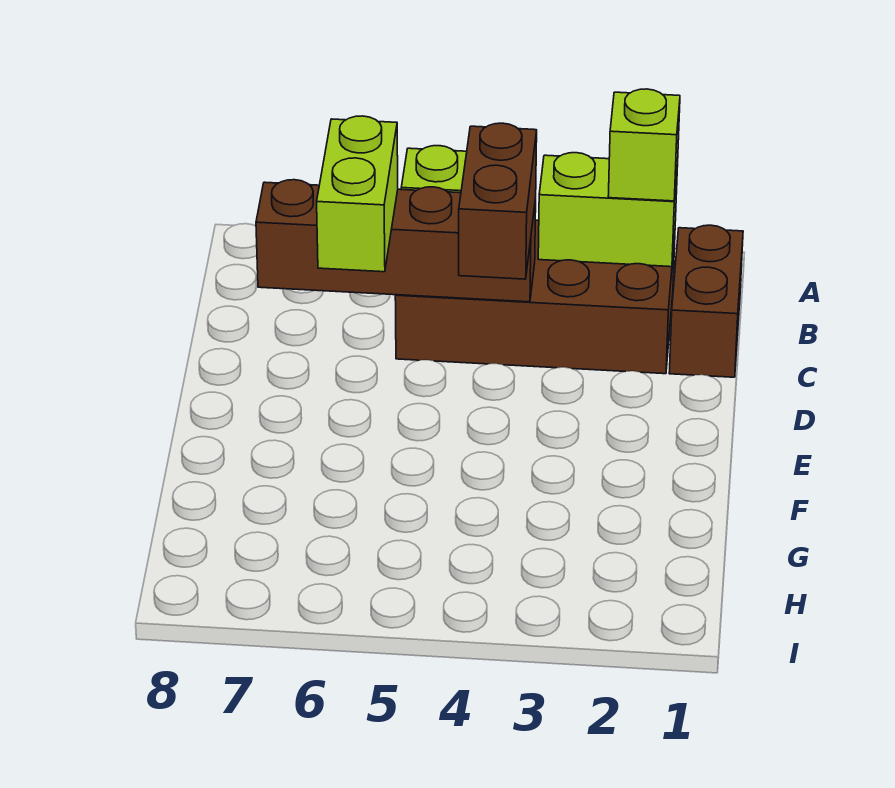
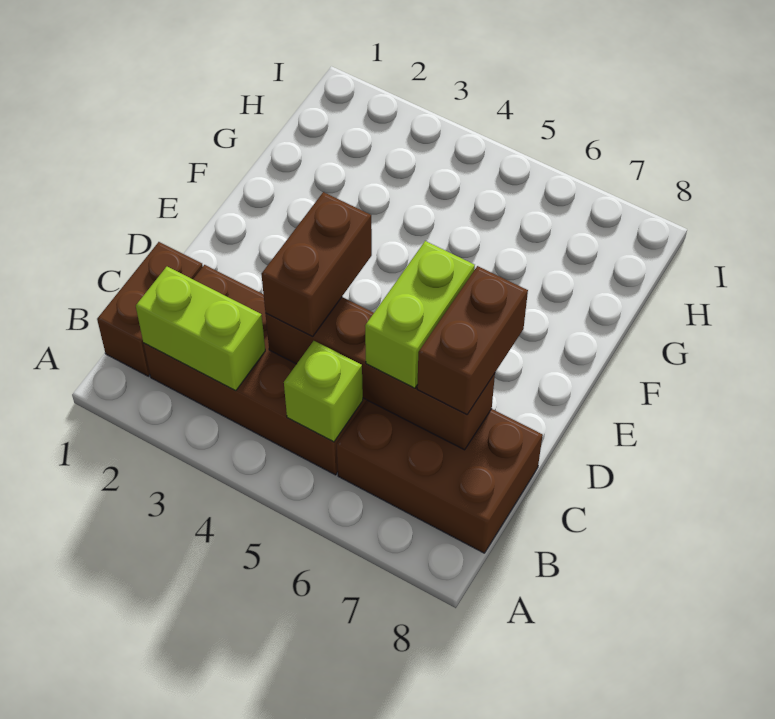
lime 1x1 brick [608,89,680,201] -> none
none -> brown 2x3 brick [337,400,543,553]
none -> brown 1x2 brick [417,266,528,415]

